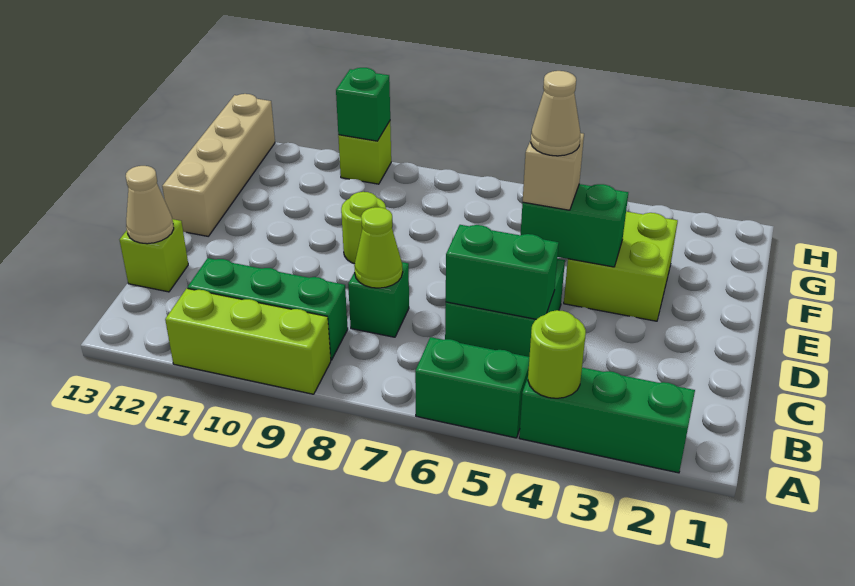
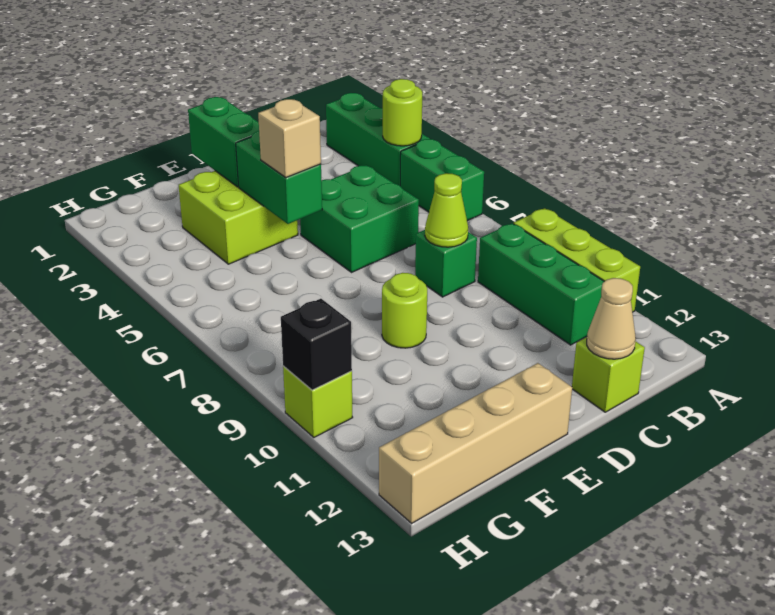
green 1x2 brick [446,225,559,319] -> green 1x2 brick moved to [188,97,259,187]
tan 1x1 cone [531,71,581,156] -> none
green 1x1 brick [336,68,390,141] -> black 1x1 brick [281,299,352,390]

